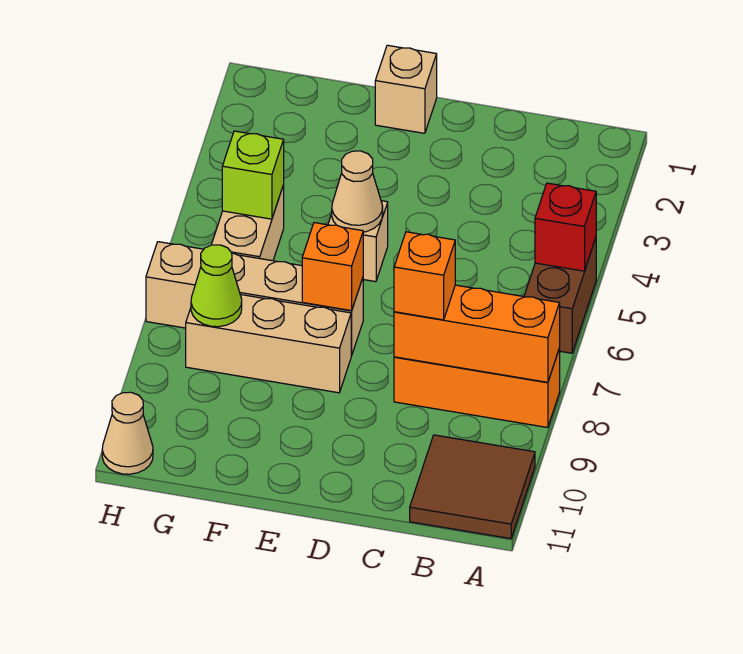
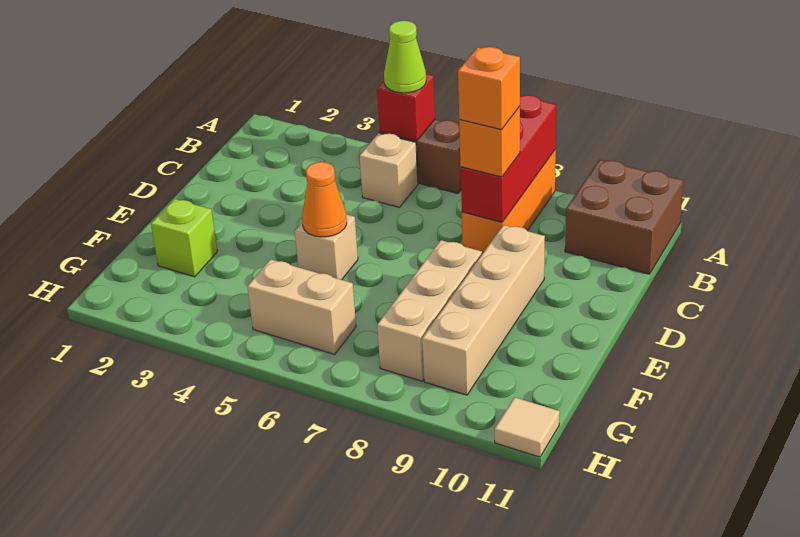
orange 1x3 brick [394,285,560,382] -> red 1x3 brick [461,95,556,222]
brown 2x2 tile [410,435,535,539] -> brown 2x2 brick [565,160,683,274]
tan 1x1 brick [375,45,437,133] -> tan 1x1 brick moved to [360,133,418,207]
tan 1x1 cone [332,151,383,232] -> orange 1x1 cone [302,162,347,237]
tan 1x4 brick [146,242,363,355] -> tan 1x4 brick moved to [422,225,545,395]
orange 1x1 brick [302,223,363,311] -> orange 1x1 brick moved to [458,47,520,130]
lime 1x1 brick [222,131,284,219] -> lime 1x1 brick moved to [151,199,217,277]
lime 1x1 cone [191,245,242,327] -> lime 1x1 cone moved to [384,21,426,93]
tan 1x1 cone [102,392,153,474] -> tan 1x1 tile [495,397,560,457]

